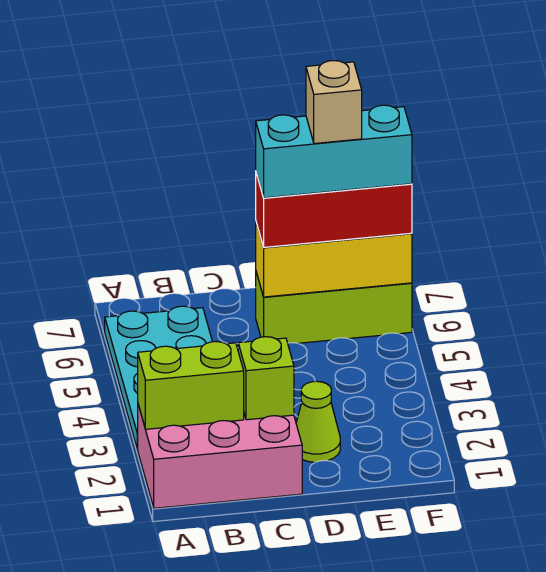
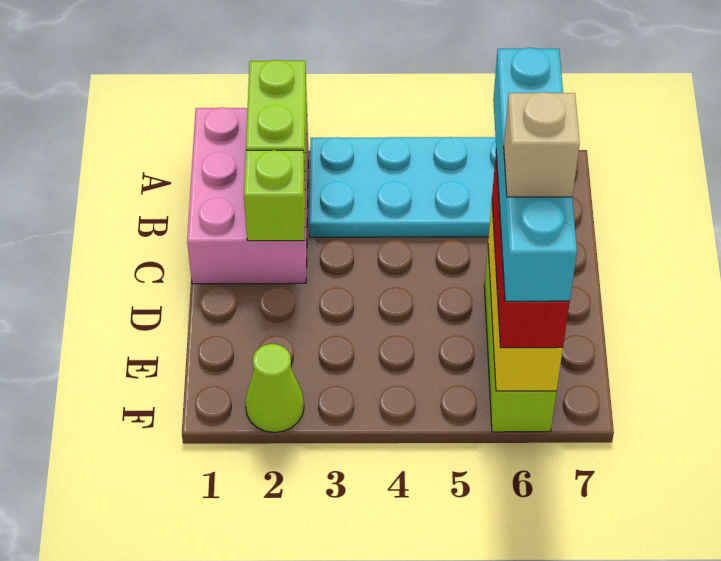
lime 1x1 cone [296,381,340,462] -> lime 1x1 cone moved to [245,344,304,432]
cyan 1x3 brick [256,105,412,198] -> cyan 1x4 brick [493,48,577,301]

